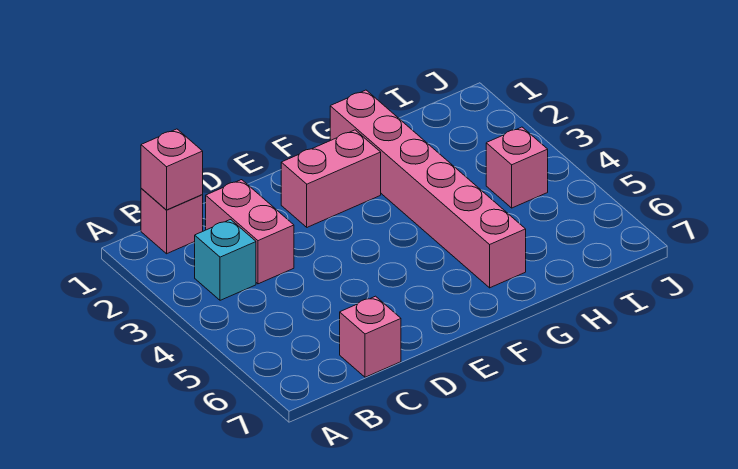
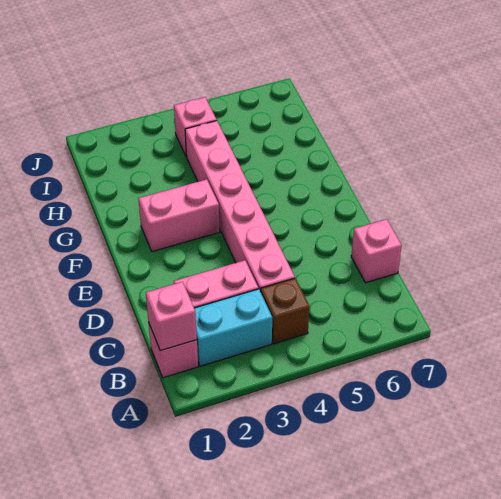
cyan 1x1 brick [195,220,256,300] -> cyan 1x2 brick [194,289,272,366]
none -> brown 1x1 brick [261,278,309,344]
pink 1x2 brick [281,130,381,227] -> pink 1x2 brick turned to [138,179,220,252]
pink 1x6 brick [330,90,526,288] -> pink 1x6 brick turned to [185,121,295,292]

